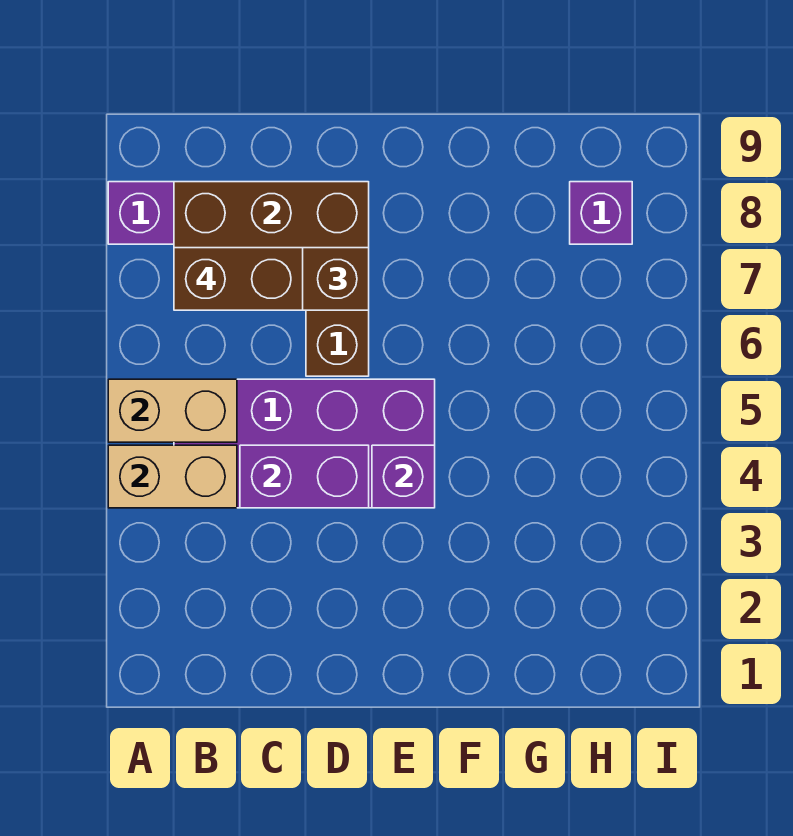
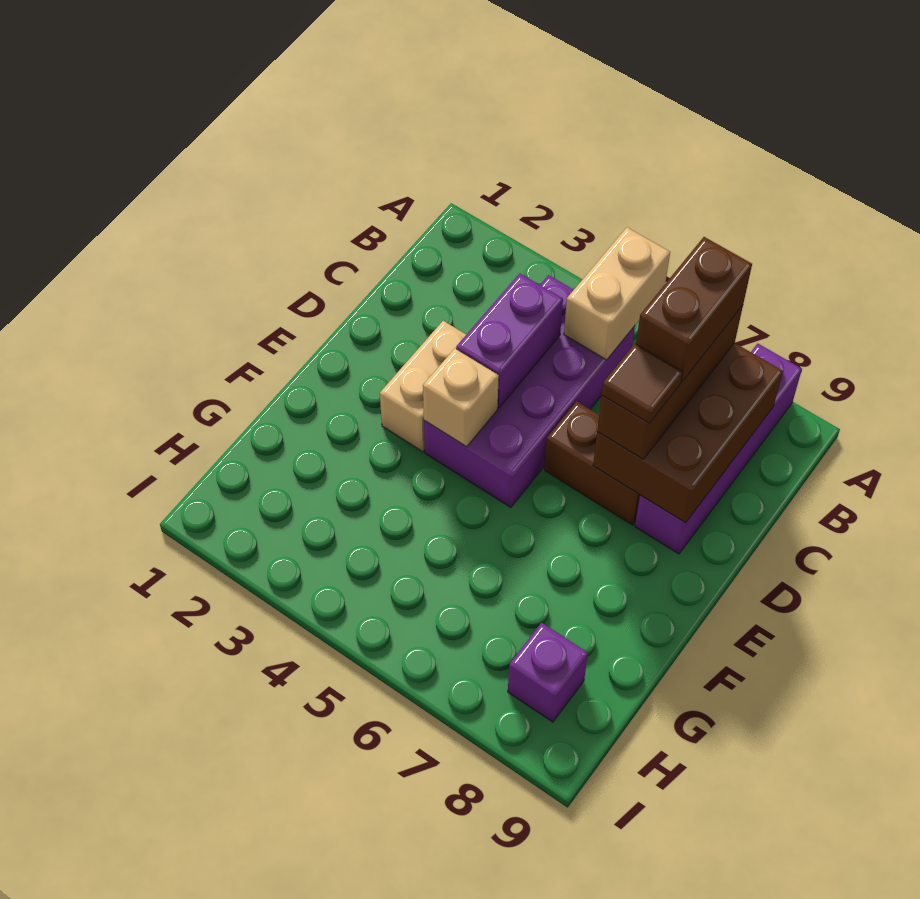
tan 1x2 brick [108,445,237,508] -> tan 1x2 brick moved to [380,321,466,452]
none -> brown 1x1 tile [602,344,683,423]
purple 1x1 brick [372,445,435,508] -> tan 1x1 brick [423,348,499,447]

